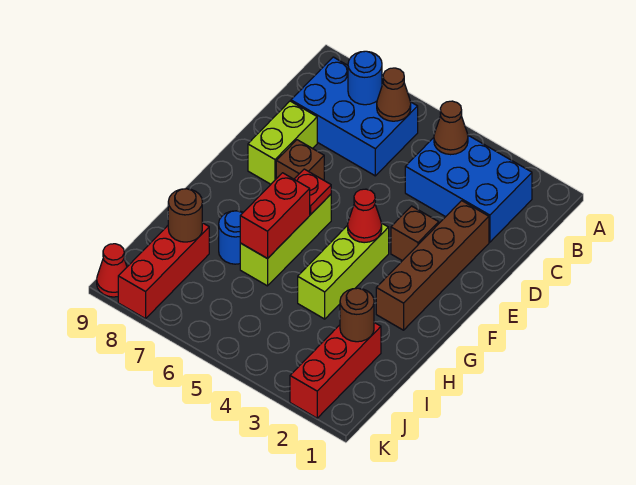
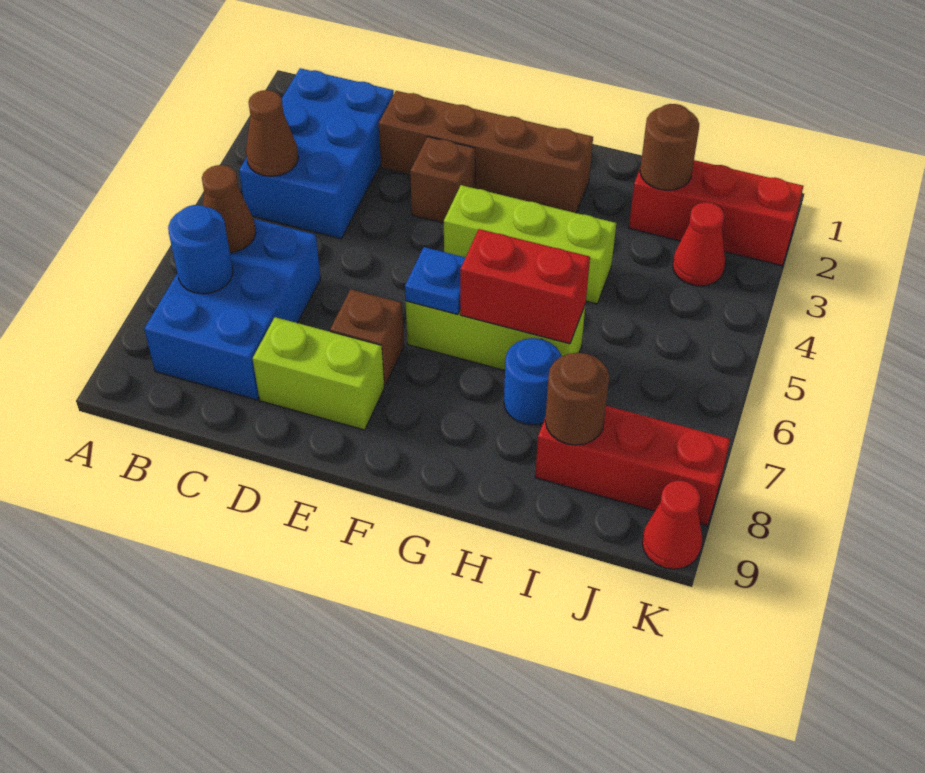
red 1x1 cone [348,189,382,243] -> red 1x1 cone moved to [673,202,725,286]
red 1x1 plate [294,169,331,214] -> blue 1x1 plate [405,247,465,314]

